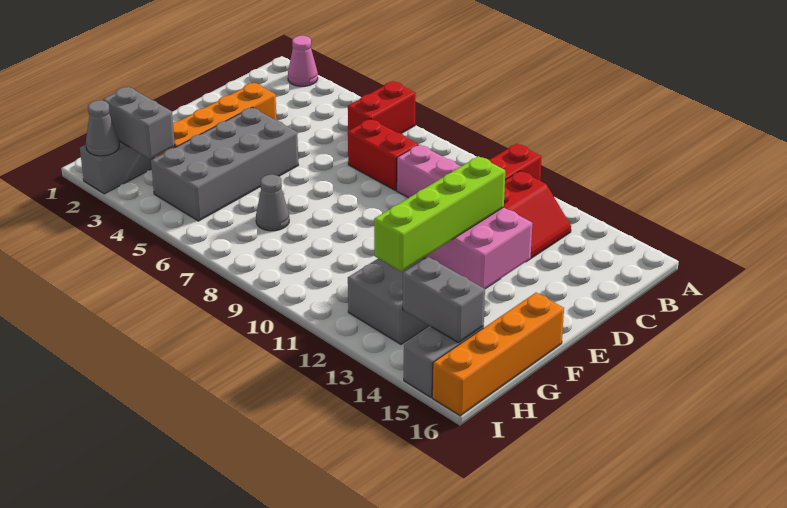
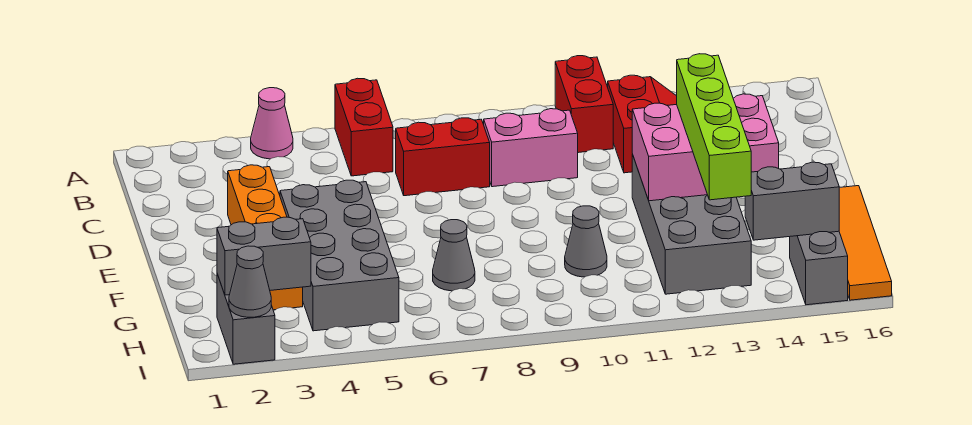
pink 1x1 cone [288,36,318,86] -> pink 1x1 cone moved to [251,88,293,159]
orange 1x4 brick [432,293,564,416] -> orange 1x4 tile [839,186,892,300]
none -> grey 1x1 cone [565,206,607,277]

